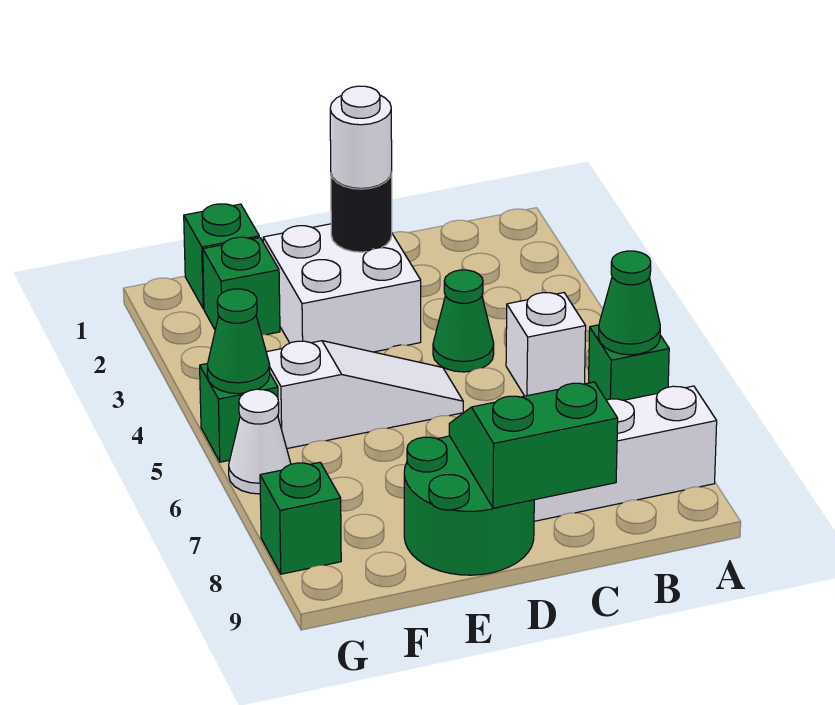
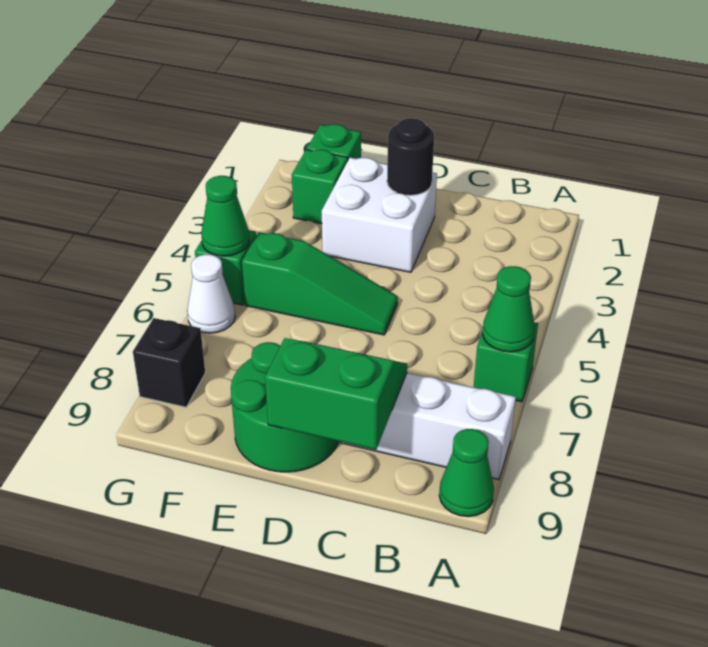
white 1x1 brick [506,293,586,396] -> none
green 1x1 cone [433,270,494,372] -> green 1x1 cone moved to [439,429,494,517]
white 1x1 round brick [330,86,392,189] -> none
white 1x3 slope [266,341,463,449] -> green 1x3 slope [242,232,398,335]
green 1x1 brick [260,462,341,574] -> black 1x1 brick [133,318,205,407]

